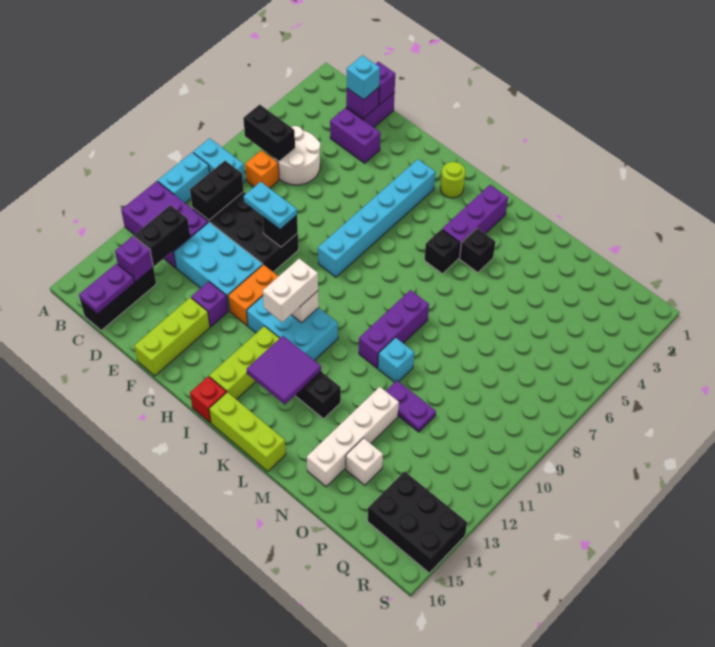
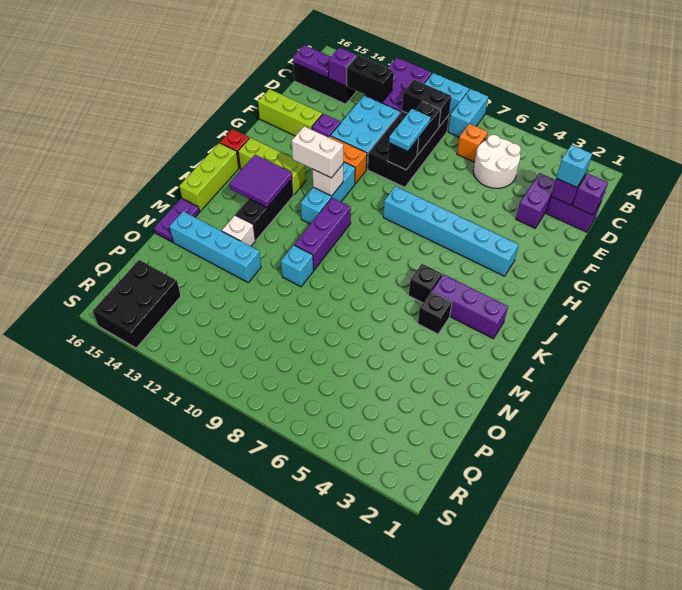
black 1x2 brick [243,105,295,161] -> black 1x2 brick moved to [416,101,441,155]
cyan 2x3 brick [247,296,338,361] -> cyan 1x3 brick [301,162,355,224]
lime 1x1 round brick [440,162,465,198] -> none
purple 1x3 brick [359,290,429,368] -> purple 1x3 brick turned to [294,198,351,270]
purple 1x2 plate [386,381,436,432] -> purple 1x2 plate moved to [154,198,200,242]
white 1x4 brick [307,387,399,487] -> cyan 1x4 brick [170,211,261,282]
white 1x1 brick [346,438,383,485] -> white 1x1 brick moved to [222,215,255,246]

